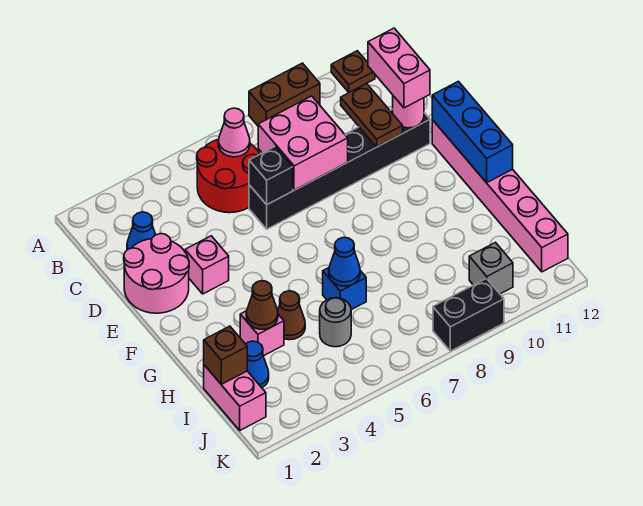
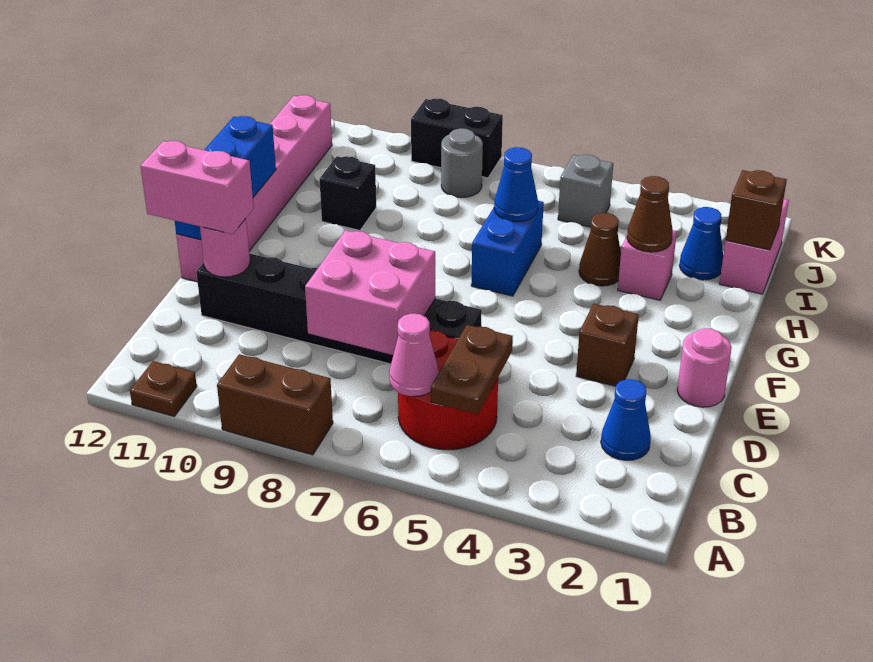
brown 1x2 plate [341,84,403,147] -> brown 1x2 plate moved to [431,325,513,414]
pink 1x2 brick [368,28,430,108] -> pink 1x2 brick turned to [141,141,254,234]
pink 2x2 round brick [124,234,189,313] -> pink 1x1 round brick [677,328,732,407]
black 1x1 brick [249,147,293,205] -> black 1x1 brick moved to [319,156,376,230]
pink 1x1 brick [185,236,229,294] -> brown 1x1 brick [576,304,639,386]
blue 1x1 brick [323,268,366,310] -> blue 1x2 brick [471,201,544,296]
grey 1x1 round brick [320,298,351,347] -> grey 1x1 round brick moved to [441,128,483,198]
grey 1x1 brick [469,243,513,294] -> grey 1x1 brick moved to [558,155,613,227]

